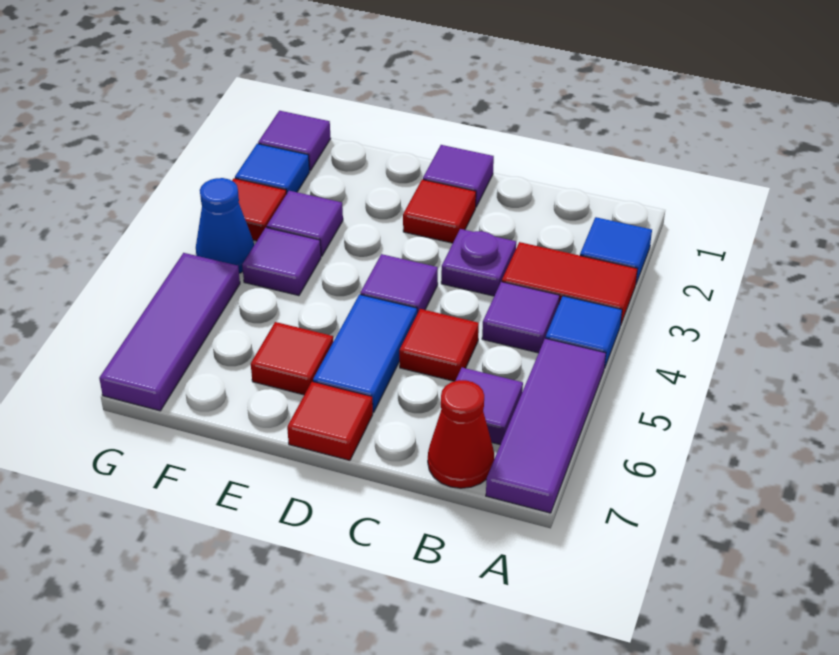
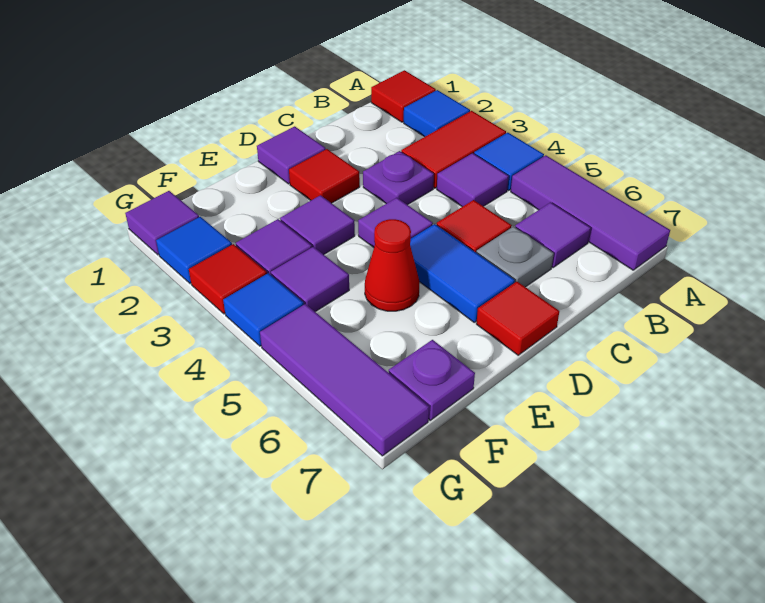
red 1x1 cone [428,380,494,488] -> red 1x1 cone moved to [365,219,420,311]
none -> grey 1x1 plate [476,226,554,287]
none -> purple 1x1 tile [280,195,355,254]
red 1x1 tile [251,322,333,395] -> red 1x1 tile moved to [371,70,436,122]
none -> purple 1x1 plate [389,340,475,420]
blue 1x1 cone [196,178,254,273] -> blue 1x1 tile [223,273,304,346]

